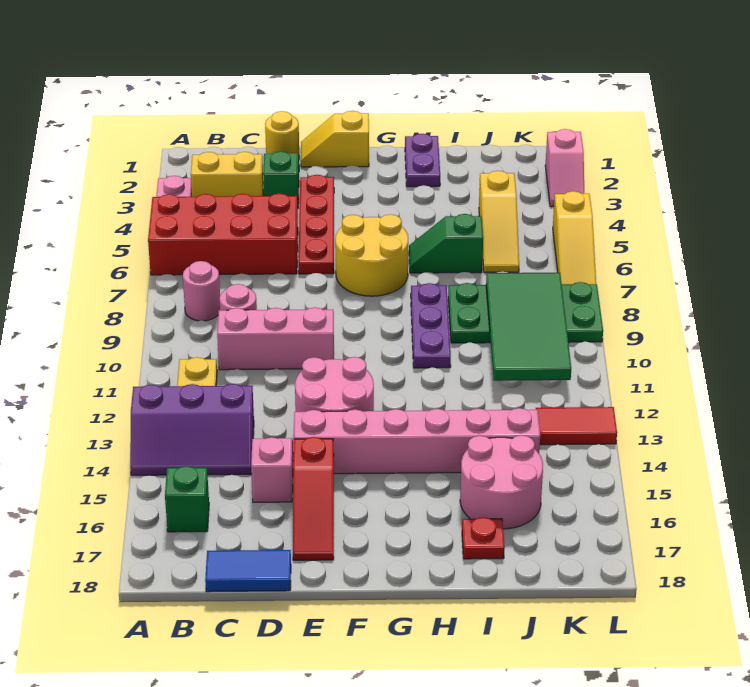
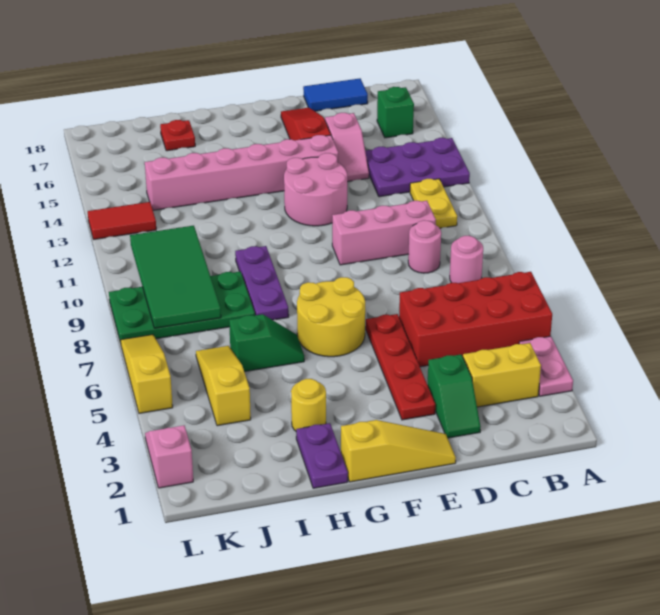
purple 2x3 slope [130,384,254,475] -> purple 2x3 plate [365,138,470,197]
yellow 1x1 round brick [265,111,299,157] -> yellow 1x1 round brick moved to [291,379,326,431]
yellow 1x2 slope [301,111,369,167] -> yellow 1x3 slope [341,420,456,482]
pink 2x2 round brick [460,435,543,529] -> none

